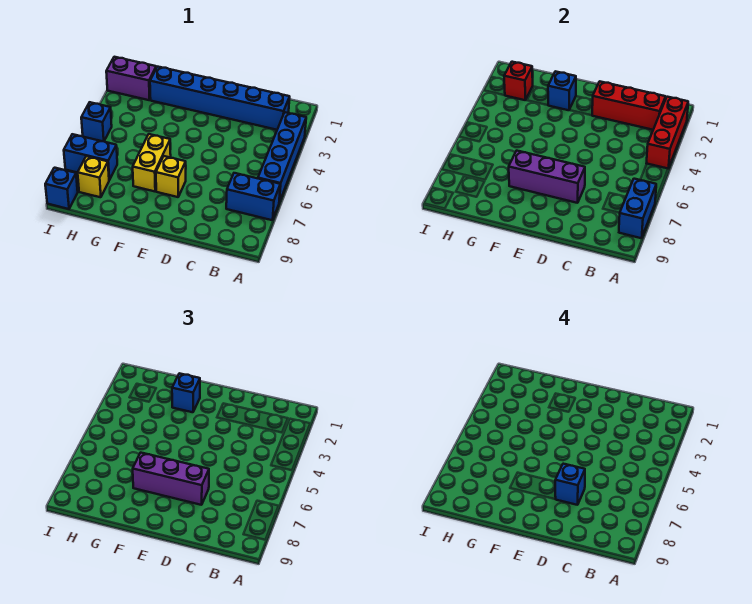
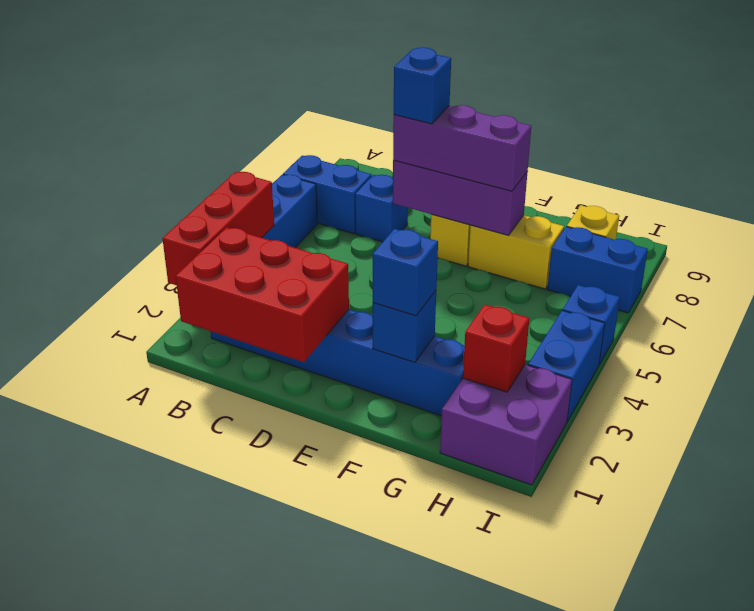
blue 1x2 brick [619,179,656,238] -> blue 1x2 brick moved to [528,310,605,422]
red 1x3 brick [592,81,666,130] -> red 2x3 brick [176,227,349,362]
yellow 1x2 brick [133,134,171,191] -> yellow 1x2 brick turned to [468,215,564,289]
purple 1x2 brick [106,57,156,100] -> purple 2x2 brick [440,365,572,485]
blue 1x1 brick [45,168,78,209] -> blue 1x1 brick moved to [355,175,408,242]

